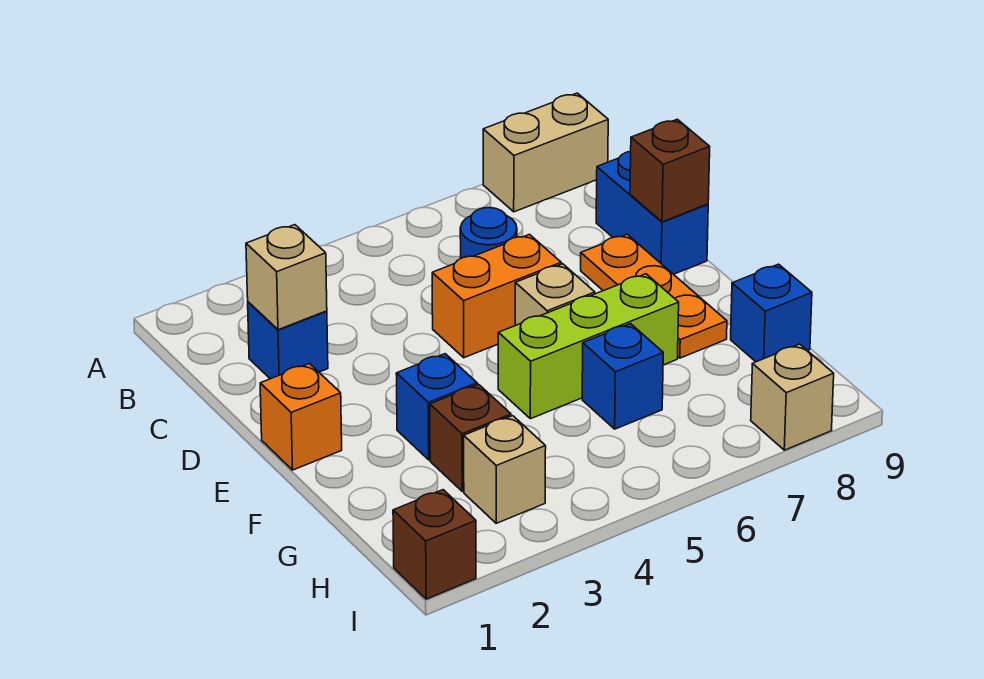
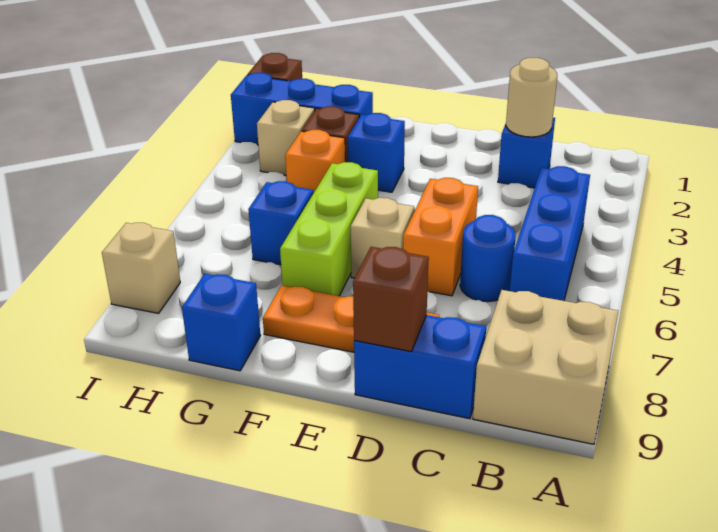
tan 1x2 brick [483,93,608,212] -> tan 2x2 brick [473,290,618,444]
none -> blue 1x3 brick [510,166,590,301]
tan 1x1 brick [246,225,327,330] -> tan 1x1 round brick [506,58,557,137]
orange 1x1 brick [260,364,342,470] -> orange 1x1 brick moved to [285,130,345,193]
none -> blue 1x3 brick [231,73,373,145]

